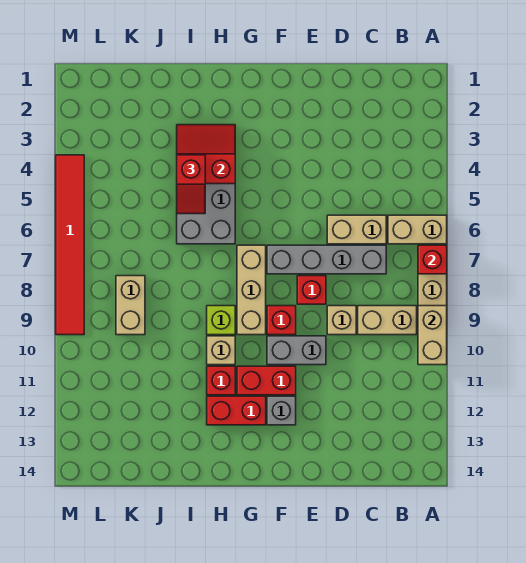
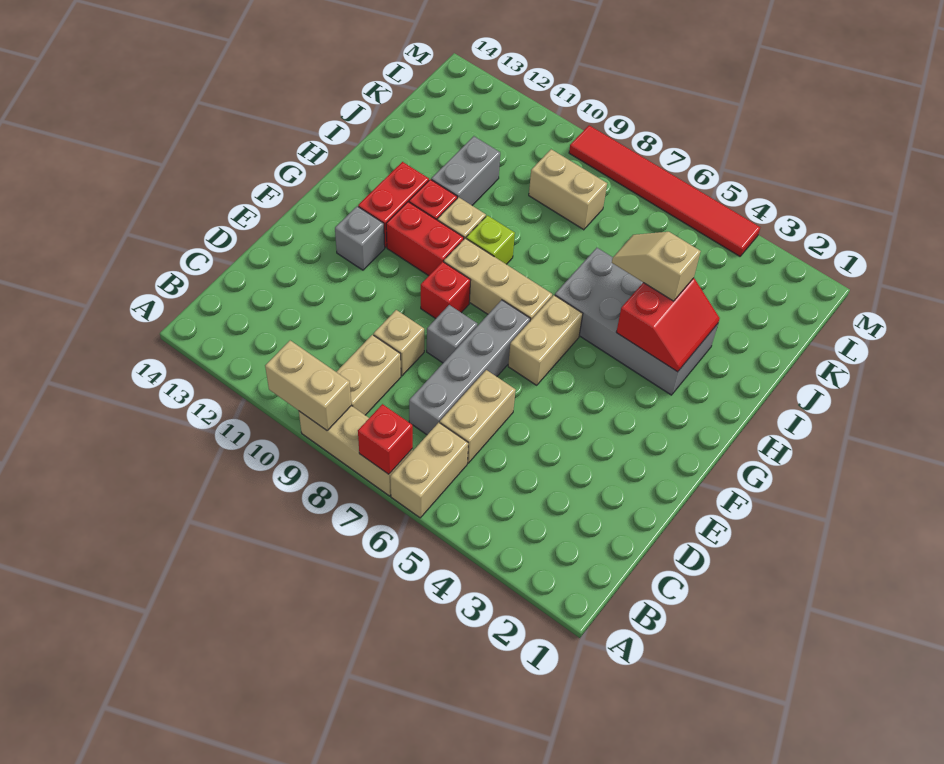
red 1x1 brick [297,276,326,304] -> grey 1x1 brick [427,305,477,363]
grey 1x2 brick [267,336,326,365] -> grey 1x2 brick moved to [431,136,500,205]
none -> tan 1x2 brick [508,295,583,385]
red 1x2 brick [237,366,296,395] -> red 1x2 brick turned to [386,202,464,276]
red 1x2 slope [177,155,205,214] -> tan 1x2 slope [612,232,701,301]

